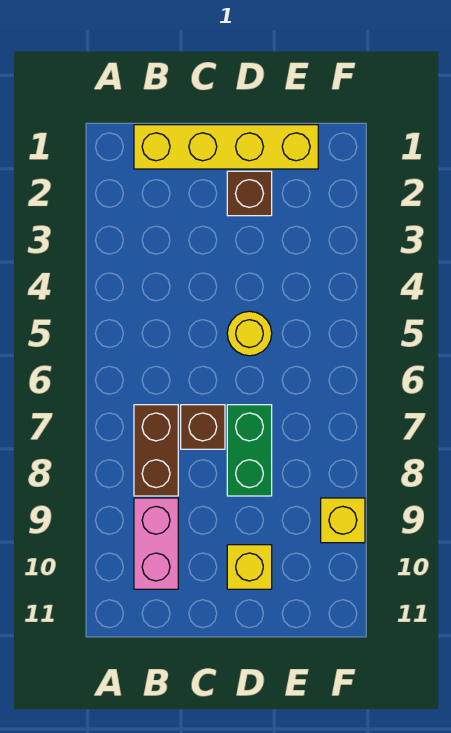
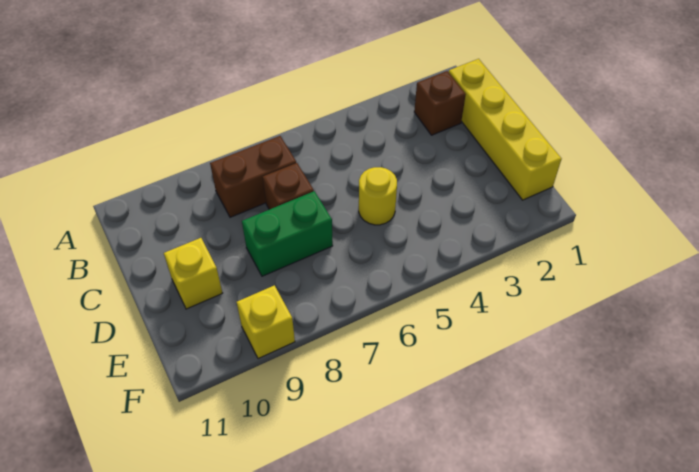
pink 1x2 brick [134,498,178,589] -> none
brown 1x1 brick [227,171,272,216] -> brown 1x1 brick moved to [414,71,466,135]

